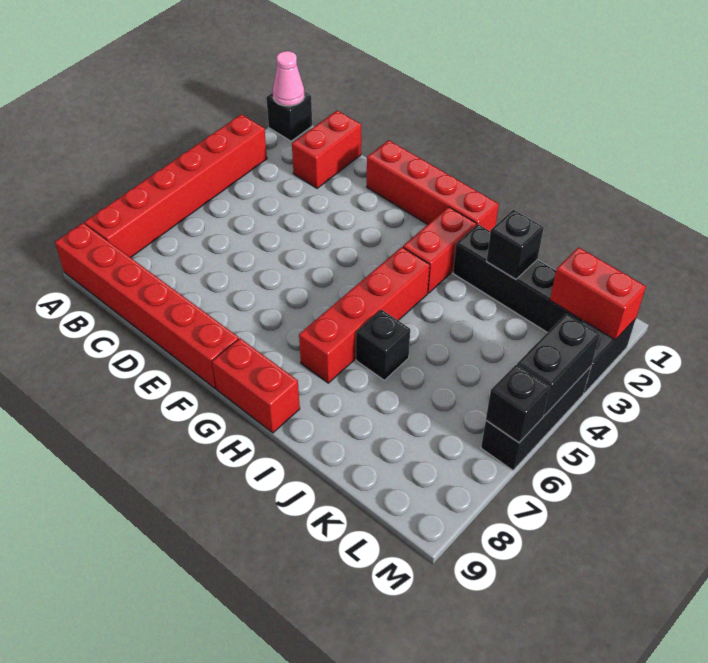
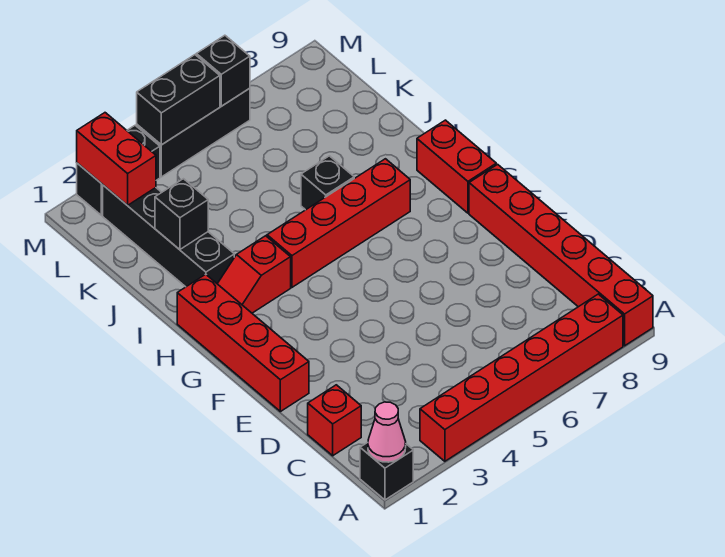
red 1x2 brick [292,110,361,188] -> red 1x1 brick [308,385,361,456]
red 1x2 brick [403,207,476,293] -> red 1x2 slope [217,236,291,313]

